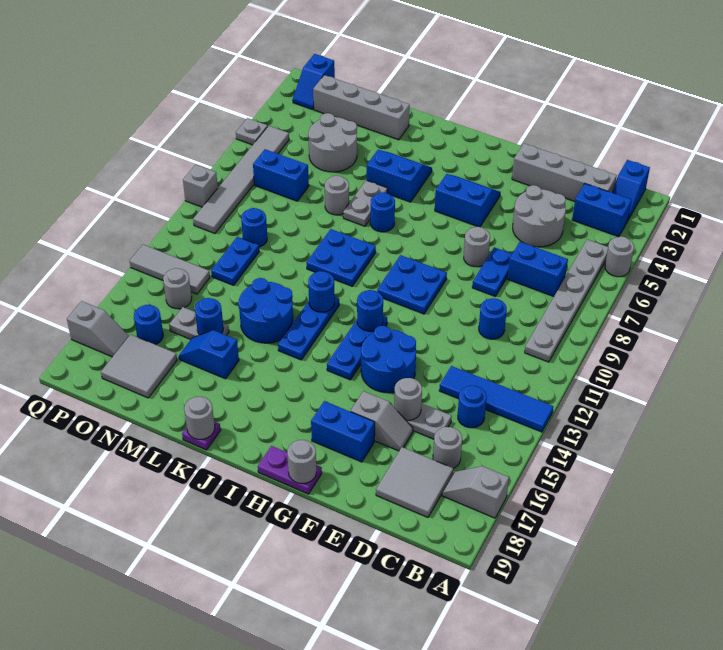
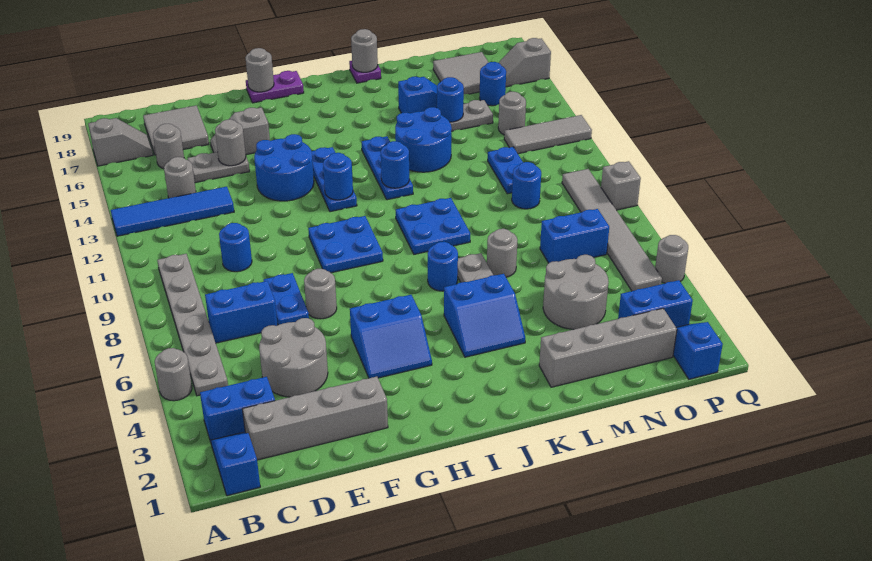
blue 1x1 round brick [458,386,487,428] -> grey 1x1 round brick [164,157,196,198]
blue 1x2 brick [311,401,375,462] -> blue 1x2 brick moved to [618,280,693,327]
grey 1x1 plate [236,118,268,145] -> grey 1x1 round brick [655,235,688,283]

